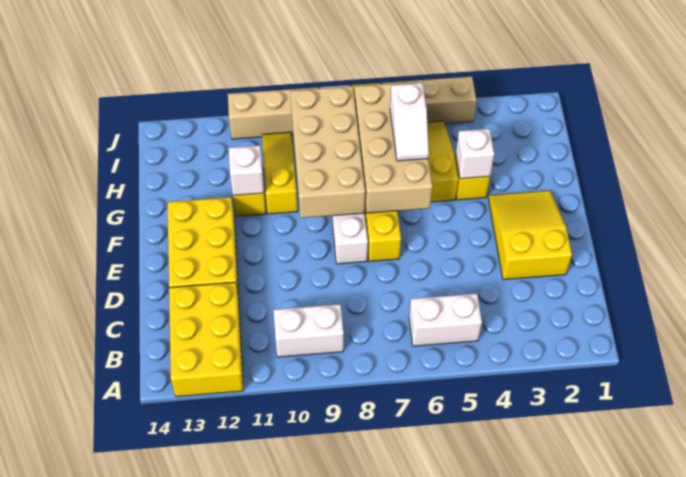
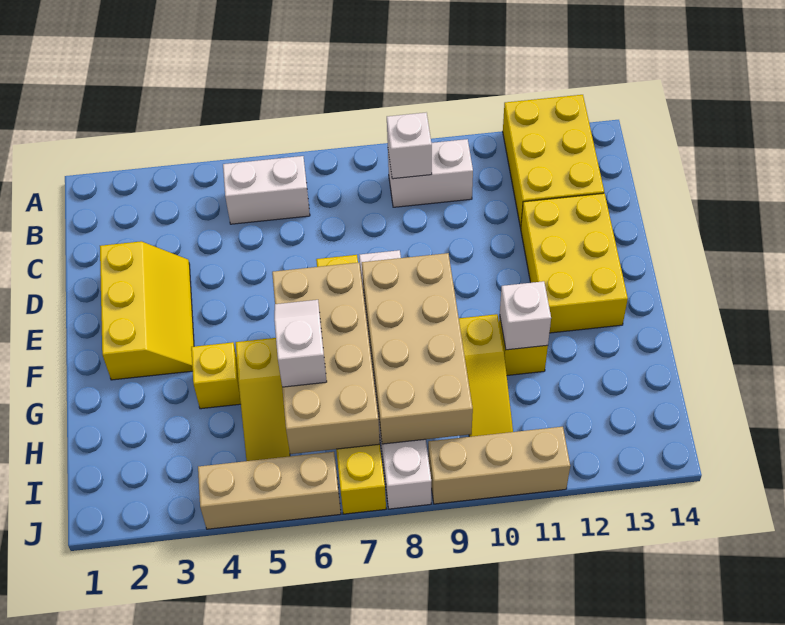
yellow 2x3 slope [488,191,572,280] -> yellow 2x3 slope turned to [100,241,194,380]
white 1x1 brick [456,129,494,179] -> white 1x1 brick moved to [387,113,432,179]

